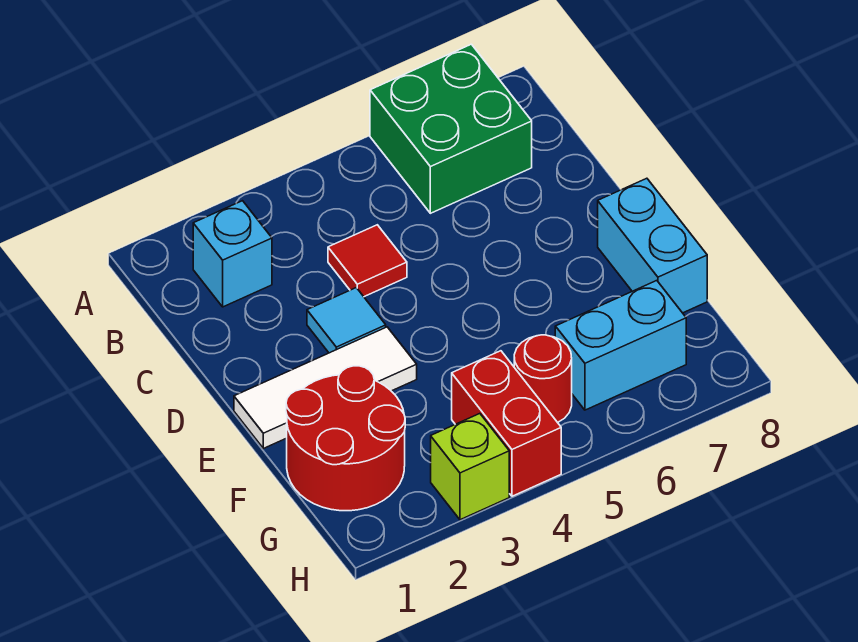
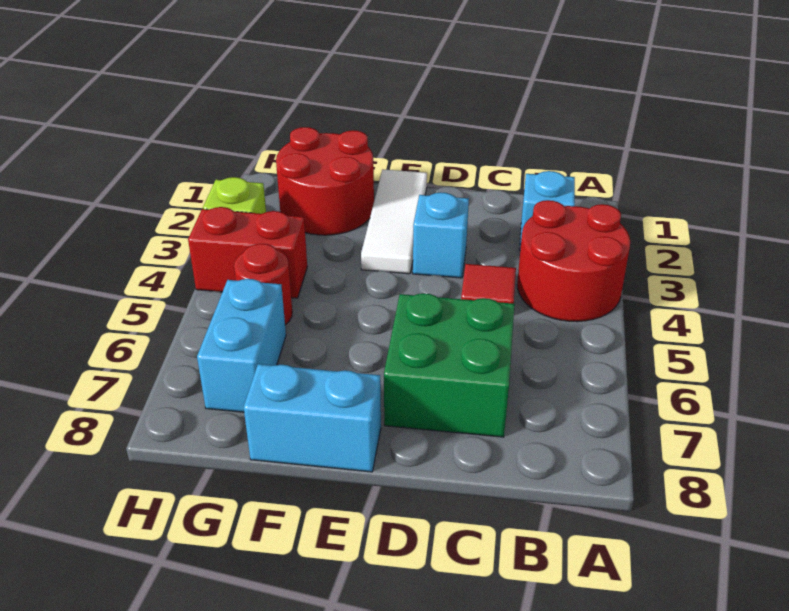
none -> red 2x2 round brick [517,200,630,322]
green 2x2 brick [370,44,532,213] -> green 2x2 brick moved to [384,293,515,437]
cyan 1x1 tile [307,288,386,353] -> cyan 1x1 brick [413,192,469,278]

